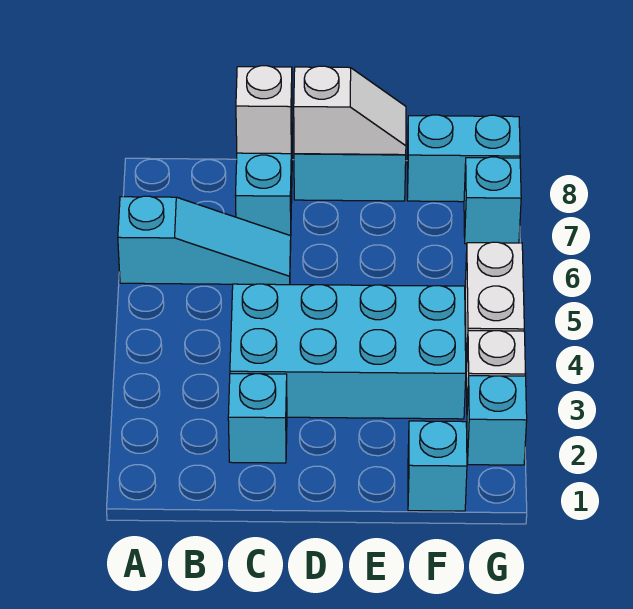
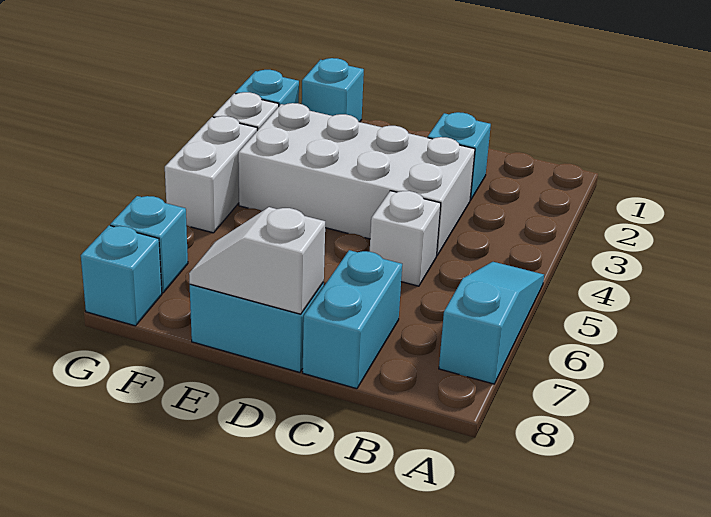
cyan 1x3 slope [118,196,291,285] -> cyan 1x3 slope turned to [439,262,544,384]
cyan 2x4 brick [230,284,466,419] -> white 2x4 brick [238,103,475,256]
white 1x1 brick [236,66,292,154] -> white 1x1 brick moved to [370,191,441,286]
cyan 1x2 brick [407,115,520,202] -> cyan 1x1 brick [81,225,162,326]

